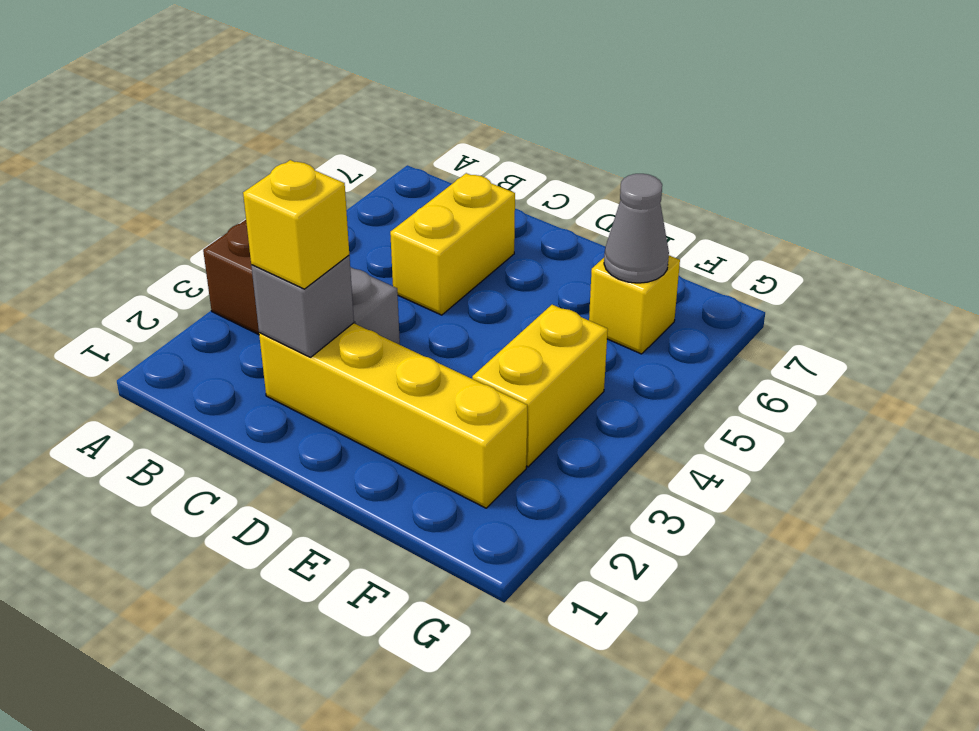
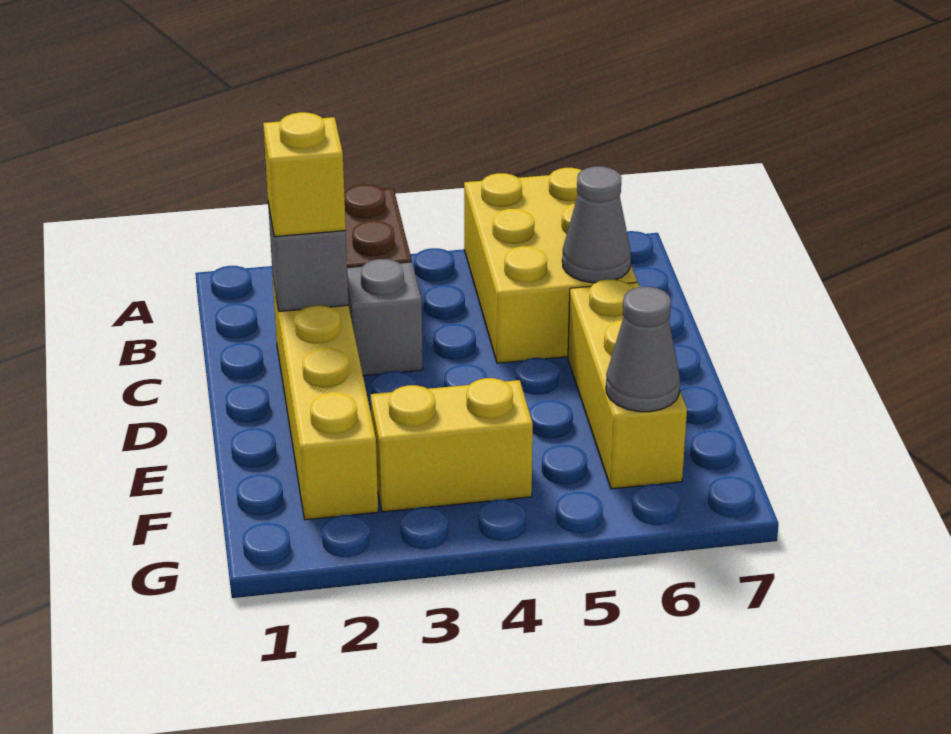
yellow 1x2 brick [390,173,515,315] -> yellow 2x3 brick [464,168,637,363]
none -> grey 1x1 cone [562,166,631,283]
yellow 1x1 brick [589,255,680,354] -> yellow 1x3 brick [568,279,687,489]

